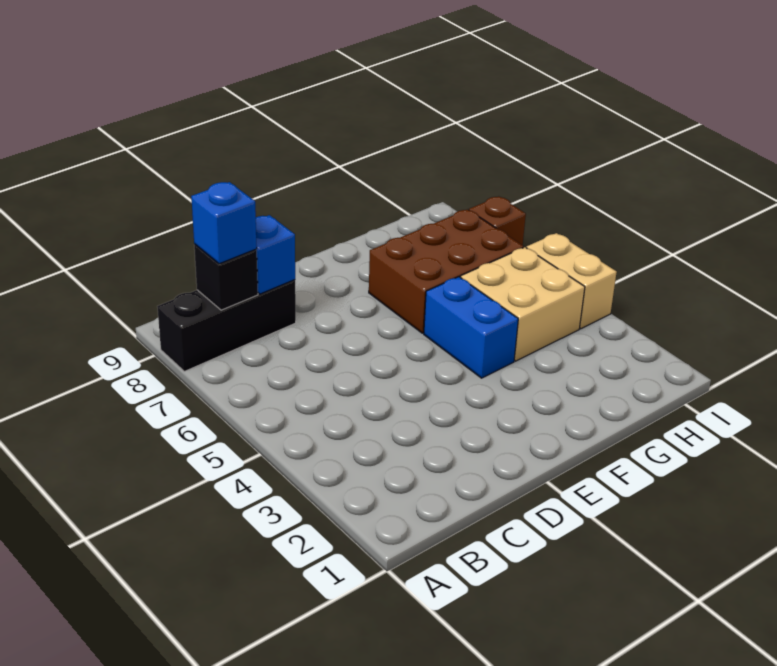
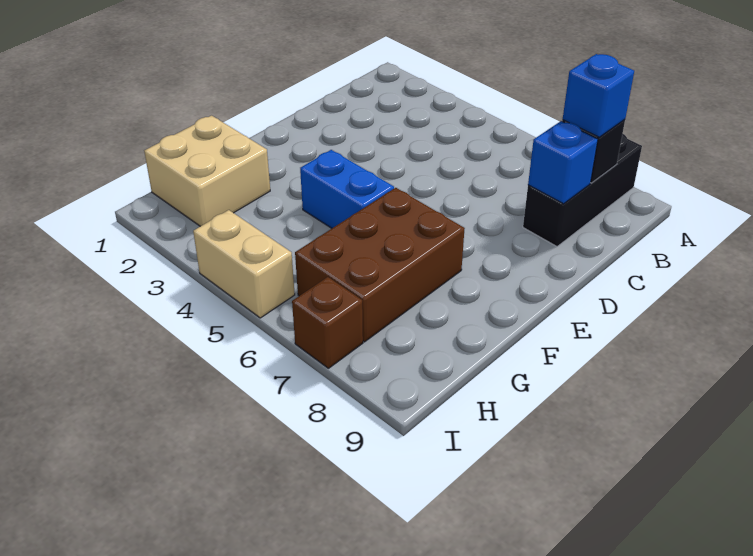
tan 2x2 brick [460,247,585,361] -> tan 2x2 brick moved to [144,116,270,226]

